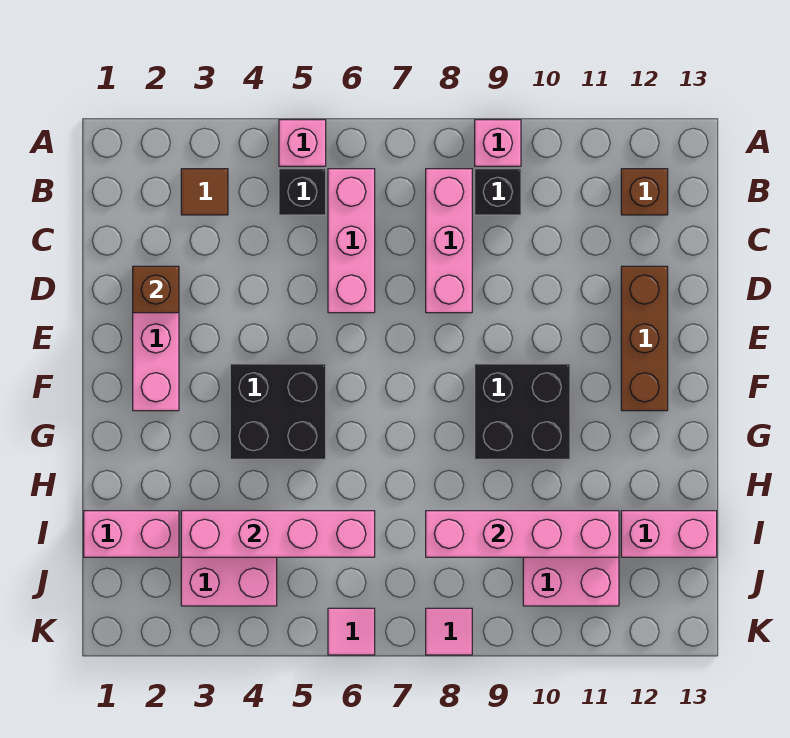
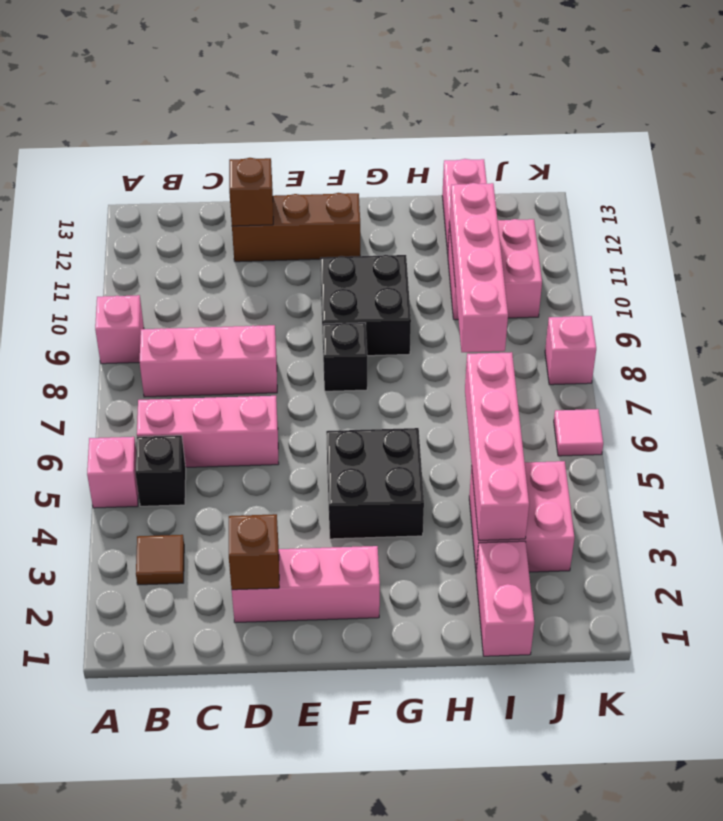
black 1x1 brick [475,169,521,215] -> black 1x1 brick moved to [323,323,367,391]
brown 1x1 brick [621,169,668,215] -> brown 1x1 brick moved to [229,158,273,226]
pink 1x1 tile [426,608,472,655] -> pink 1x1 brick [545,316,596,385]

